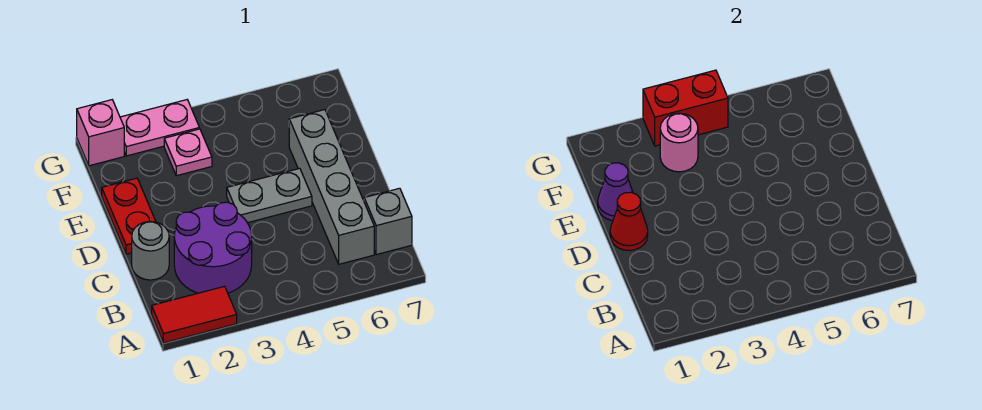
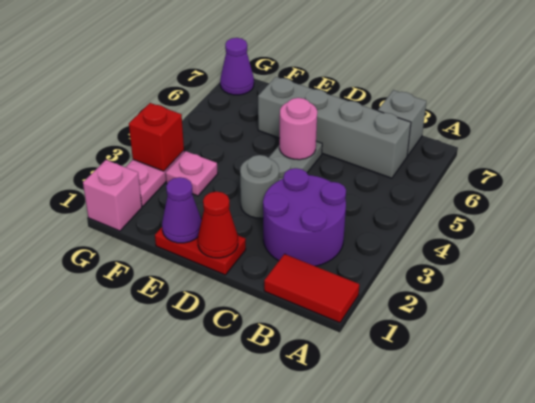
red 1x2 tile [152,286,237,343] -> red 1x2 tile turned to [264,254,359,323]
grey 1x1 round brick [132,221,169,280] -> grey 1x1 round brick moved to [240,155,279,218]
pink 1x1 round brick [660,113,698,172] -> pink 1x1 round brick moved to [279,98,317,160]
red 1x2 brick [643,70,728,146] -> red 1x1 brick [129,103,184,171]
none -> purple 1x1 cone [220,38,254,95]

